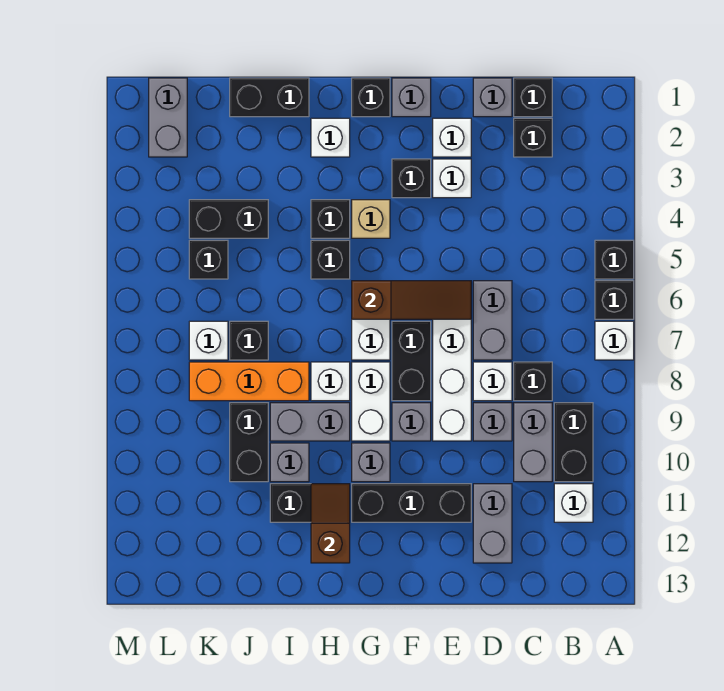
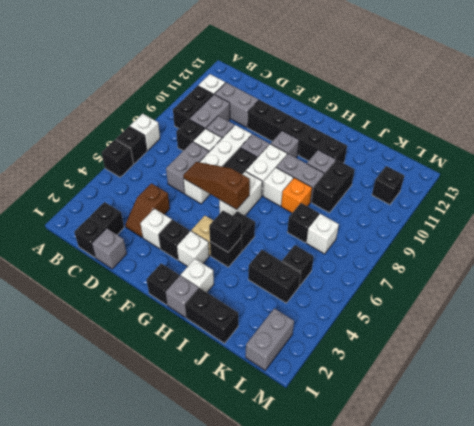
grey 1x2 brick [473,484,512,563] -> grey 1x2 brick turned to [215,82,259,127]
white 1x1 brick [433,118,471,157] -> white 1x1 brick moved to [177,231,209,267]
grey 1x1 brick [392,78,431,117] -> grey 1x1 brick moved to [166,276,199,317]
none -> black 1x1 brick [209,210,242,252]
brown 1x2 slope [311,484,350,563] -> brown 1x2 slope moved to [125,183,170,237]
orange 1x3 brick [189,362,309,401] -> orange 1x1 brick [281,178,312,213]
none -> black 1x1 brick [372,166,404,205]

